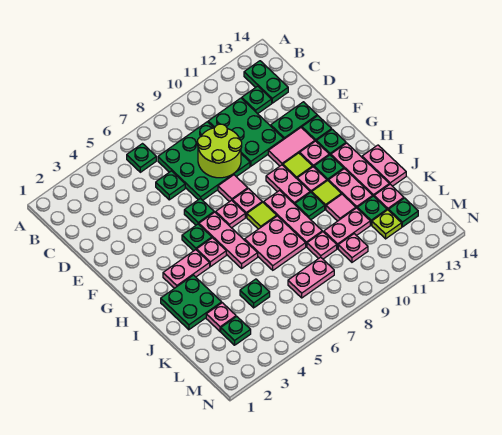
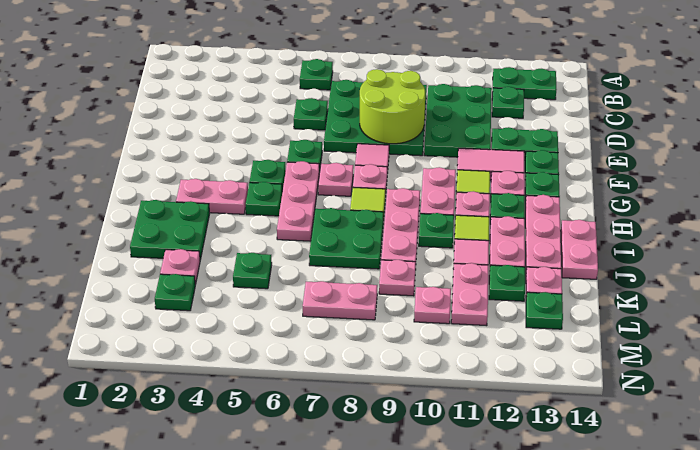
green 1x2 plate [244,61,288,103] -> green 1x2 plate turned to [492,67,556,100]
pink 1x1 plate [197,238,226,267] -> green 1x1 plate [246,182,282,216]
pink 2x2 plate [245,216,306,270] -> green 2x2 plate [309,208,384,269]
pink 1x2 plate [324,208,370,249] -> pink 1x2 plate turned to [451,263,488,326]
lime 1x1 plate [372,210,402,239] -> none

